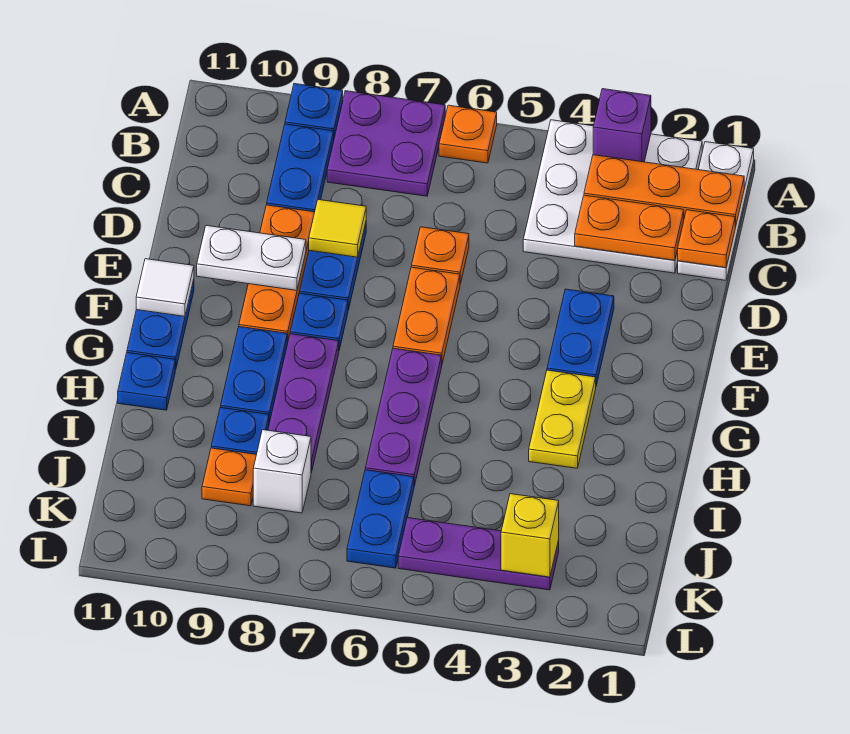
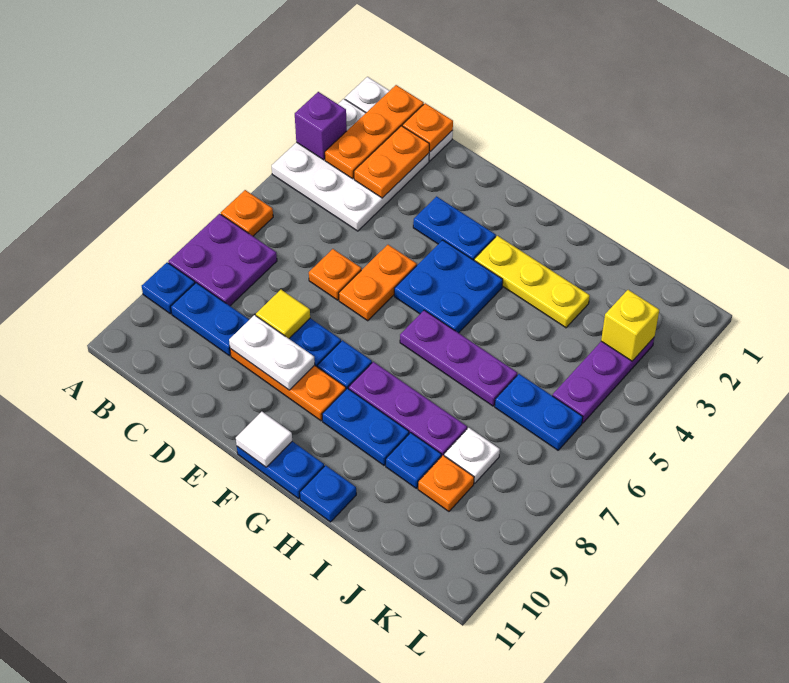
orange 1x2 plate [393,267,460,363] -> orange 1x2 plate turned to [339,245,417,321]
white 1x2 plate [197,226,306,290] -> white 1x2 plate turned to [229,315,315,390]
none -> blue 2x2 plate [394,240,503,333]
yellow 1x2 plate [529,370,596,468] -> yellow 1x3 plate [474,236,590,328]
white 1x1 brick [253,430,311,513] -> white 1x1 plate [444,428,500,483]

